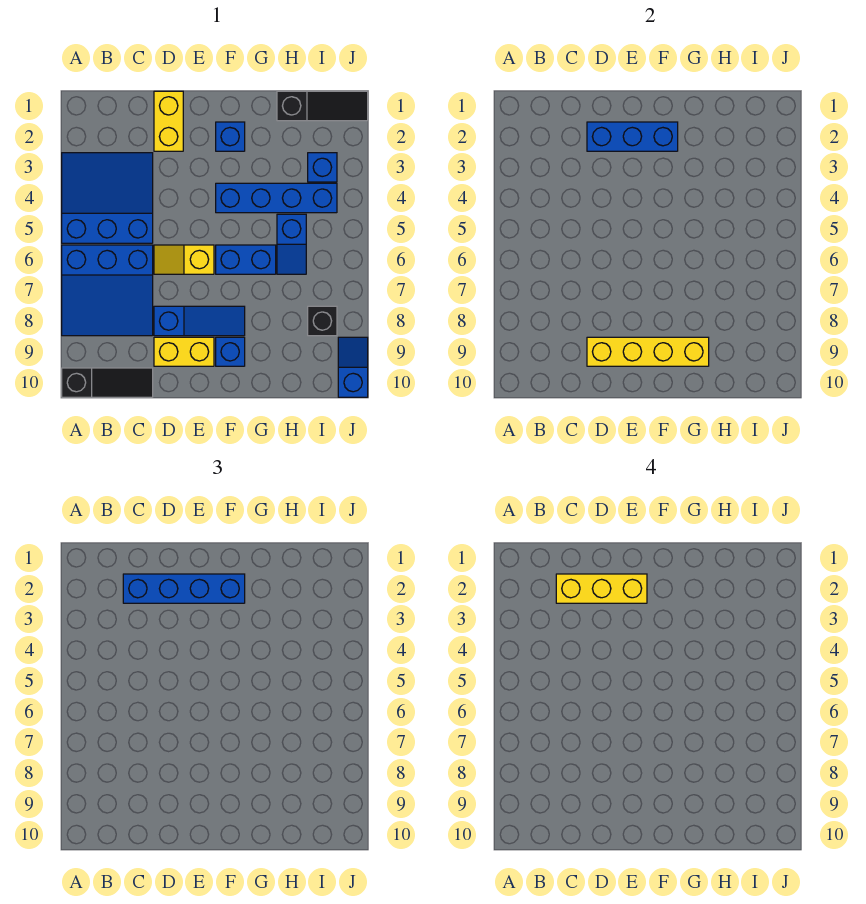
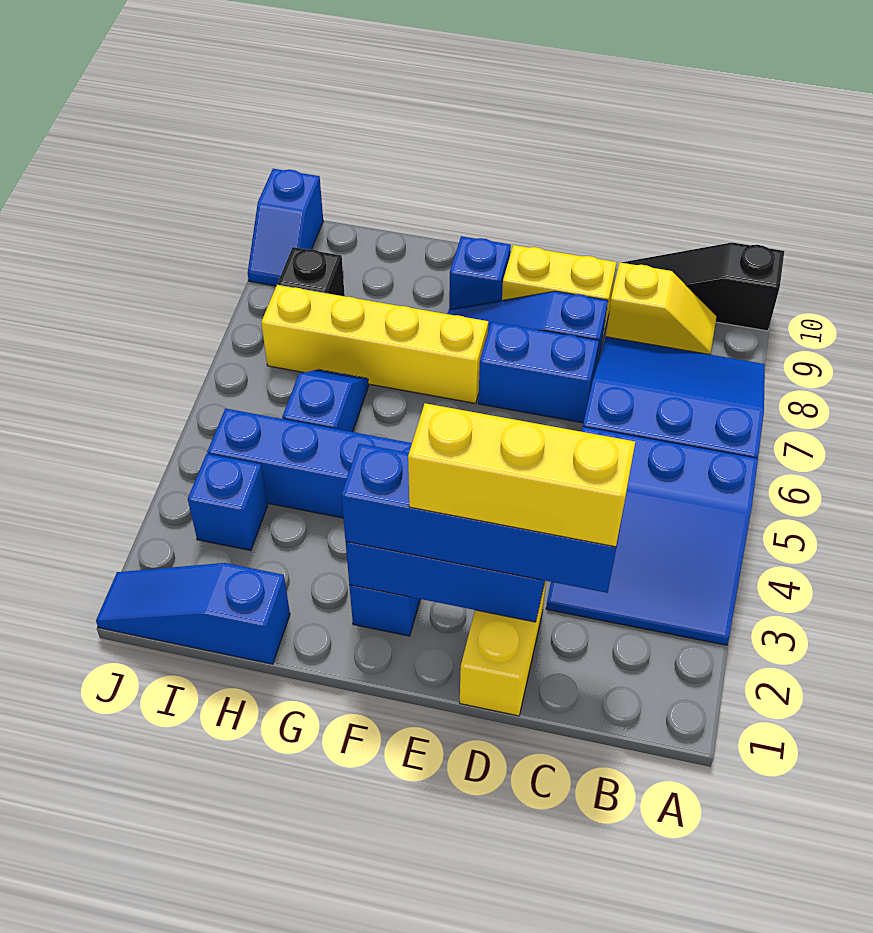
yellow 1x2 slope [154,245,214,274] -> yellow 1x2 slope moved to [606,262,717,355]
yellow 1x4 brick [587,337,709,366] -> yellow 1x4 brick moved to [261,285,488,403]
blue 1x2 brick [216,245,276,274] -> blue 1x2 brick moved to [478,322,599,423]
black 1x3 slope [277,91,368,121] -> blue 1x3 slope [96,563,290,664]

